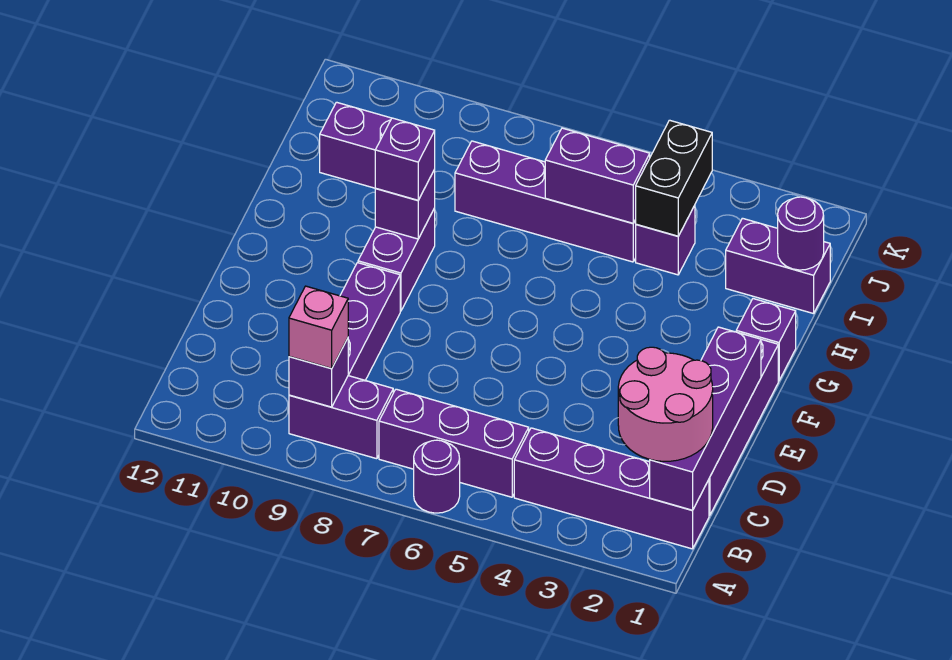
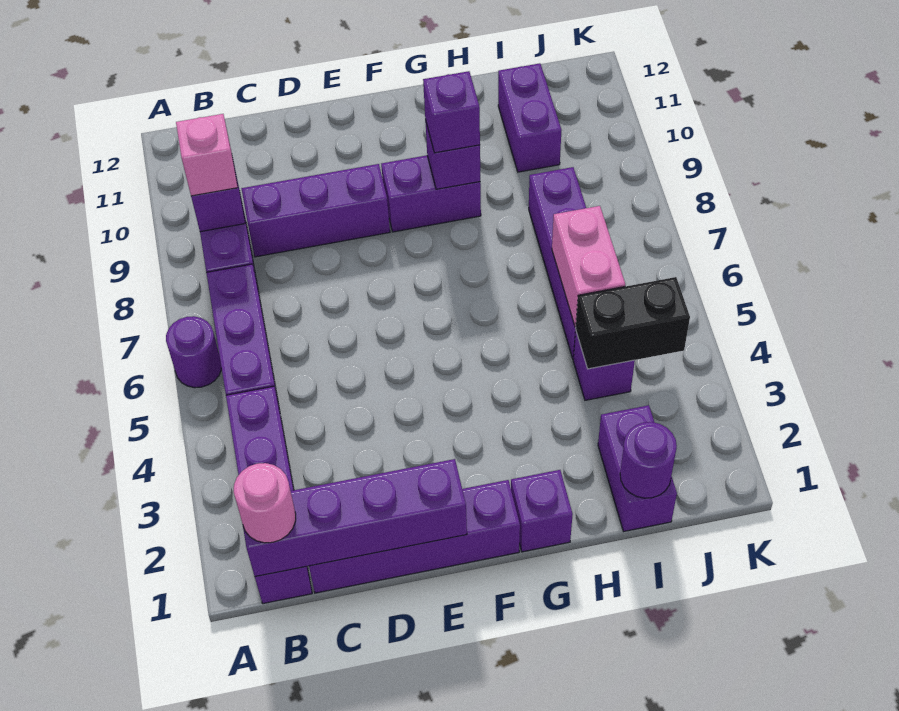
pink 2x2 round brick [618,347,713,461] -> pink 1x1 round brick [234,463,296,543]
purple 1x2 brick [545,128,650,223] -> pink 1x2 brick [552,206,625,327]

